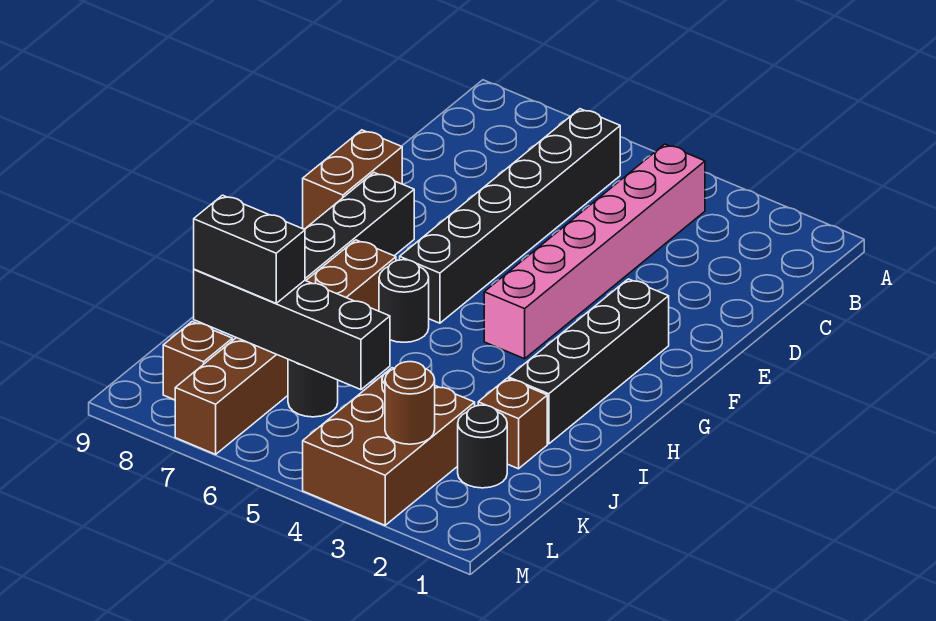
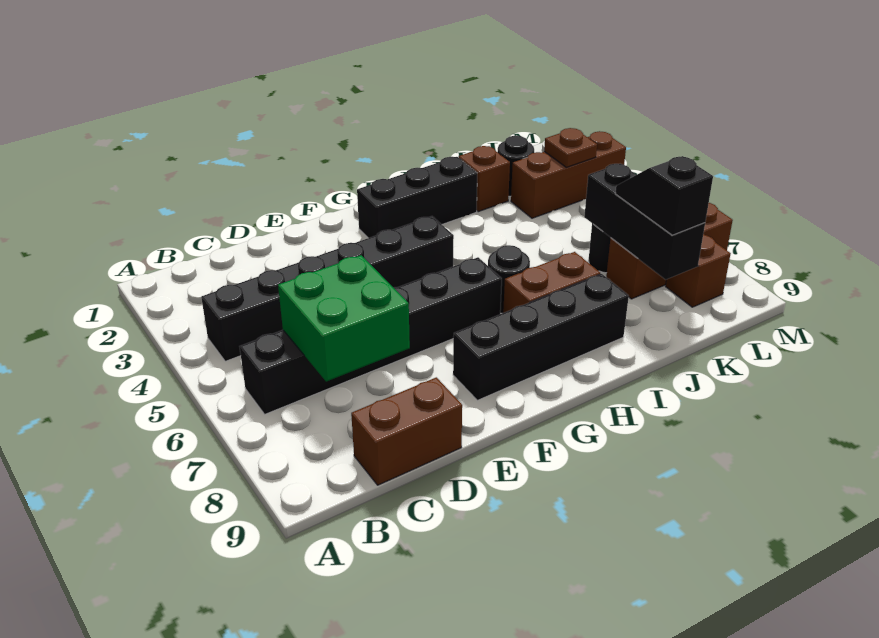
pink 1x6 brick [484,144,705,359] -> black 1x6 brick [201,216,454,361]
none -> green 2x2 brick [278,255,410,382]
brown 1x2 brick [303,130,402,229] -> brown 1x2 brick moved to [351,377,462,485]
black 1x4 brick [509,279,669,444] -> black 1x3 brick [357,157,477,238]
brown 2x3 brick [303,368,475,525] -> brown 1x3 brick [511,131,626,218]
black 1x4 brick [194,269,390,390] -> black 1x3 brick [584,164,705,280]
black 1x2 brick [194,195,305,303] -> black 1x2 slope [615,156,713,235]
brown 1x1 round brick [385,362,435,444] -> brown 1x1 plate [544,128,597,168]

